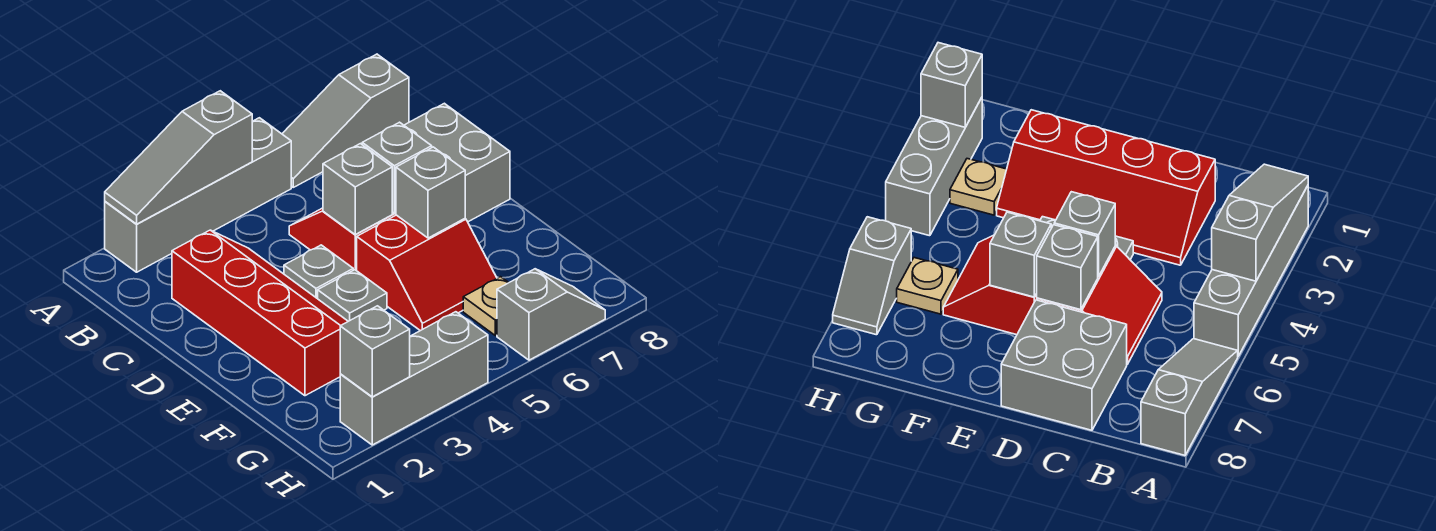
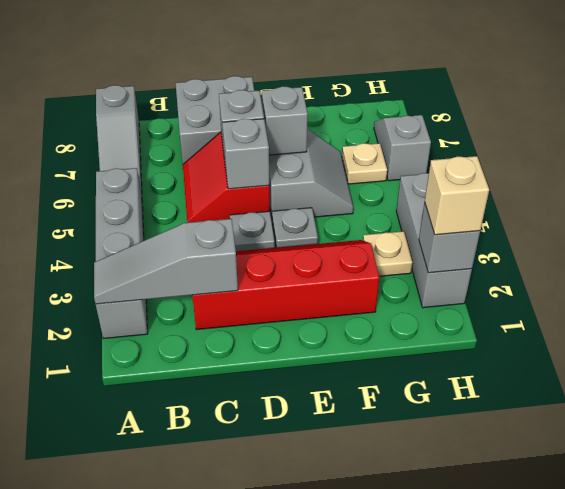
grey 1x3 slope [105,91,253,224] -> grey 1x3 slope turned to [94,219,238,304]
red 2x2 slope [357,215,497,331] -> grey 2x2 slope [269,129,353,218]
none -> tan 1x1 brick [425,156,489,235]

